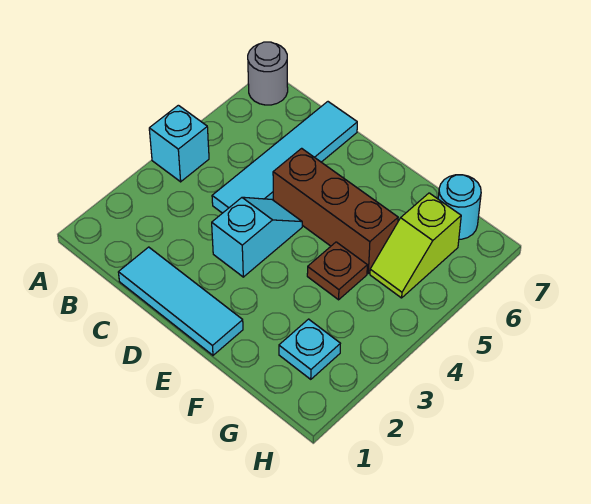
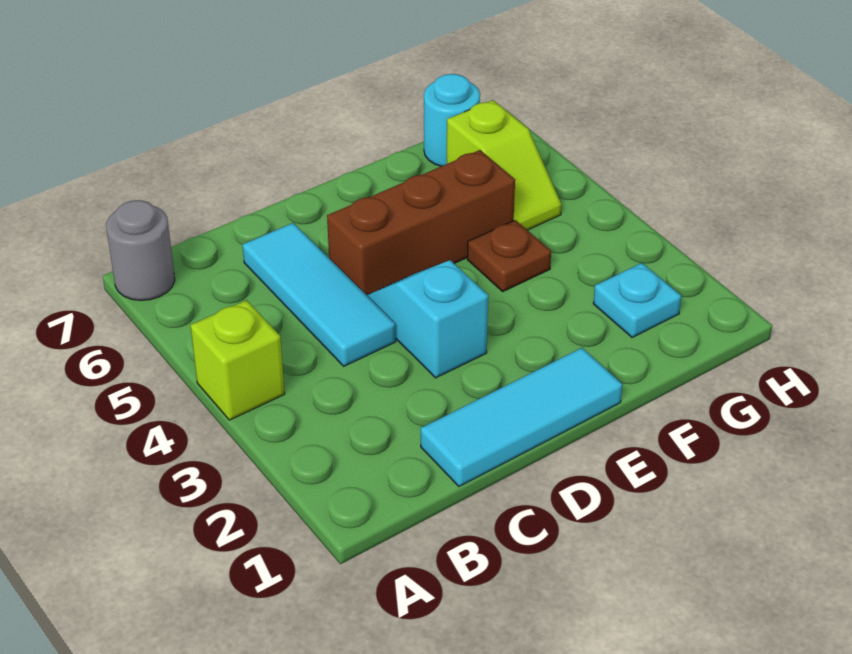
cyan 1x1 brick [149,105,209,182] -> lime 1x1 brick [190,300,285,420]
cyan 1x4 tile [212,102,357,213] -> cyan 1x3 tile [243,223,396,366]

